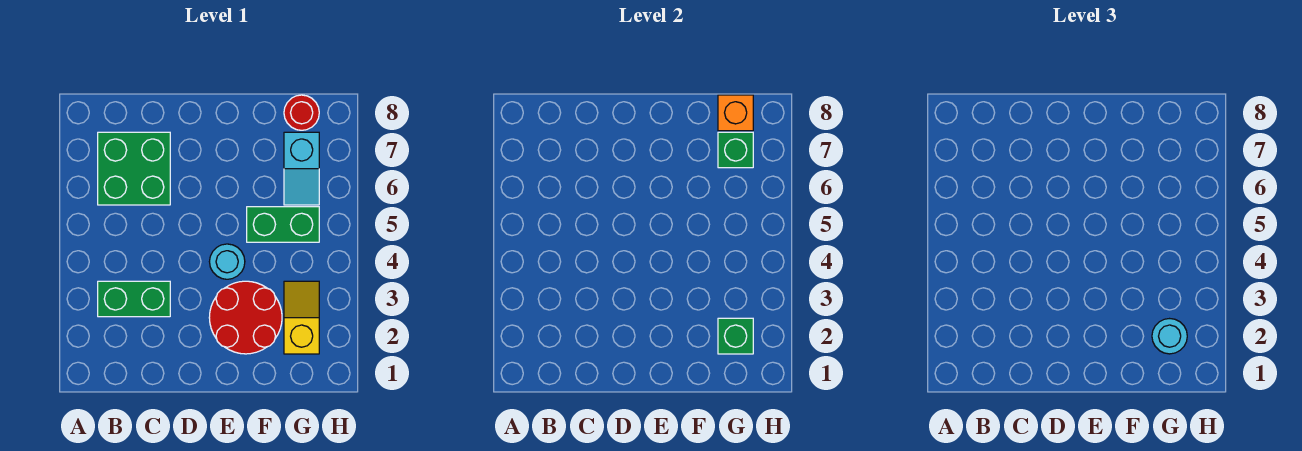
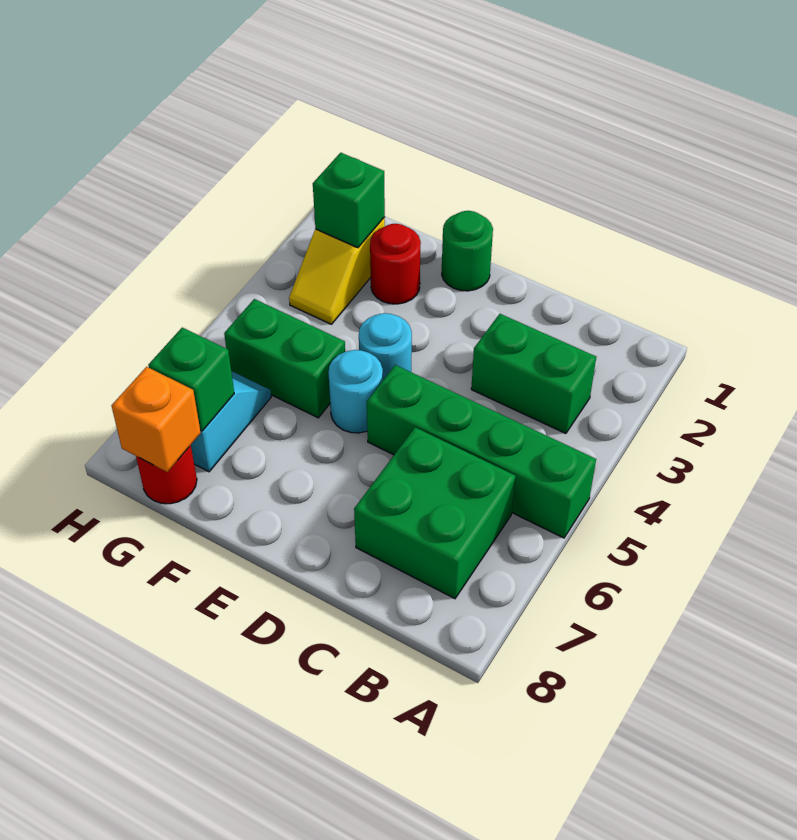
none -> green 1x4 brick [367,365,596,538]
none -> green 1x1 round brick [442,211,493,291]
red 2x2 round brick [209,281,282,354] -> red 1x1 round brick [370,224,421,304]
cyan 1x1 round brick [1152,319,1187,354] -> cyan 1x1 round brick moved to [328,350,383,433]

